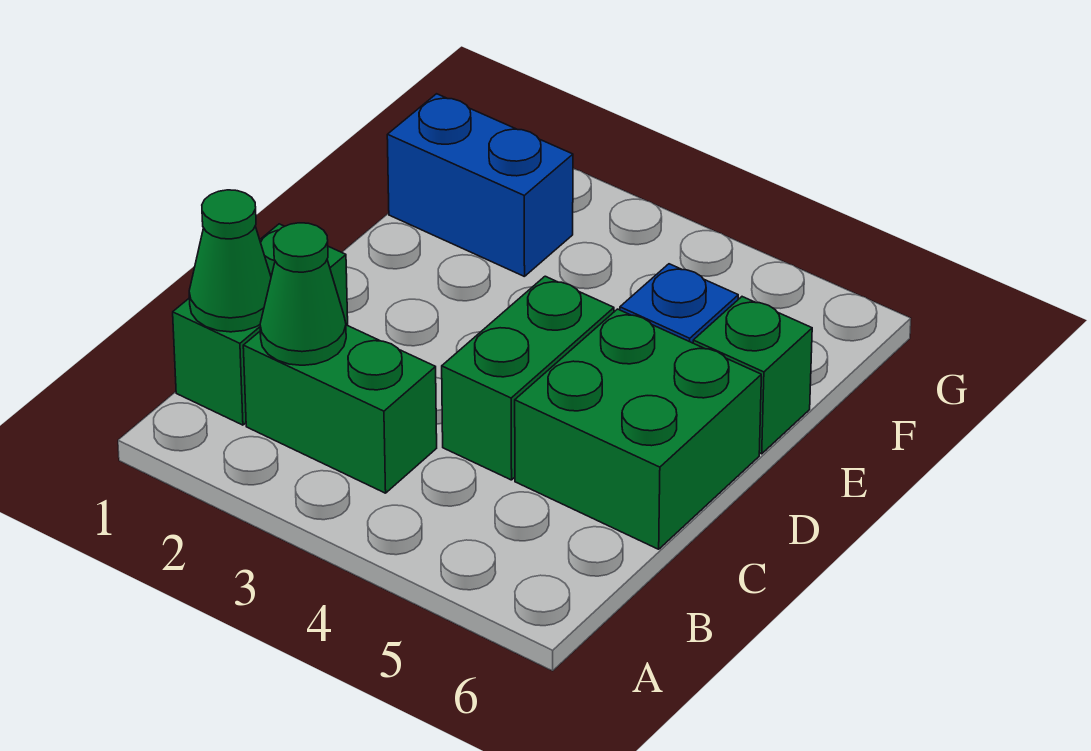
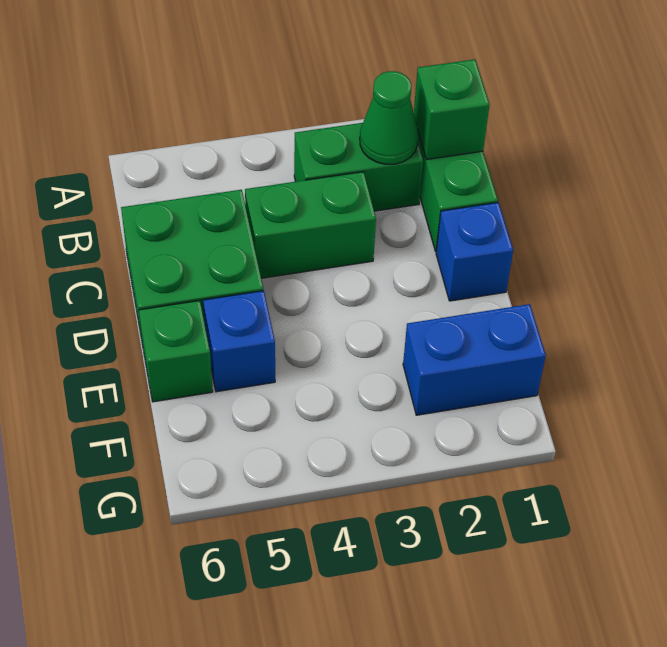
green 1x1 cone [189,190,271,332] -> green 1x1 brick [414,59,490,160]
green 1x2 brick [442,276,614,480] -> green 1x2 brick turned to [245,172,376,278]
none -> blue 1x1 brick [436,202,513,301]

